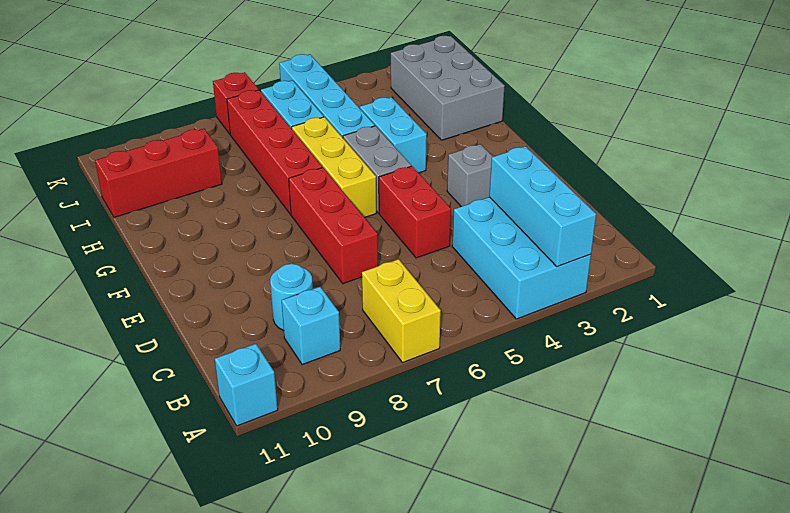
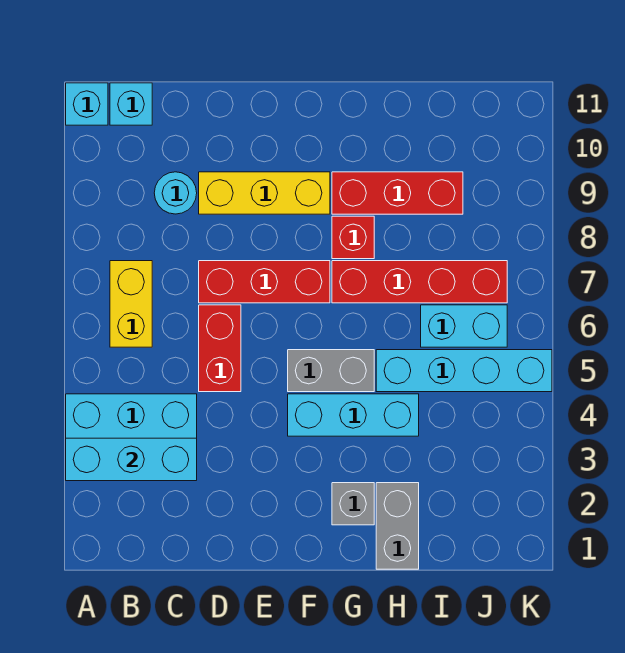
yellow 1x2 brick [362,259,441,363] -> yellow 1x2 brick turned to [110,261,152,347]
cyan 1x1 brick [282,287,340,364] -> cyan 1x1 brick moved to [110,83,152,125]
red 1x2 brick [379,166,451,258] -> red 1x2 brick turned to [199,305,241,392]
grey 1x1 brick [447,144,493,207] -> grey 1x1 brick moved to [332,483,374,525]
yellow 1x3 brick [292,117,376,218] -> yellow 1x3 brick moved to [199,172,330,214]
cyan 1x2 brick [360,97,427,173] -> cyan 1x3 brick [288,394,419,436]
grey 2x3 brick [391,36,505,140] -> grey 1x2 brick [376,483,419,569]
red 1x3 brick [95,129,222,217] -> red 1x3 brick turned to [332,172,463,214]
red 1x1 brick [213,72,259,134] -> red 1x1 brick moved to [332,216,374,259]

